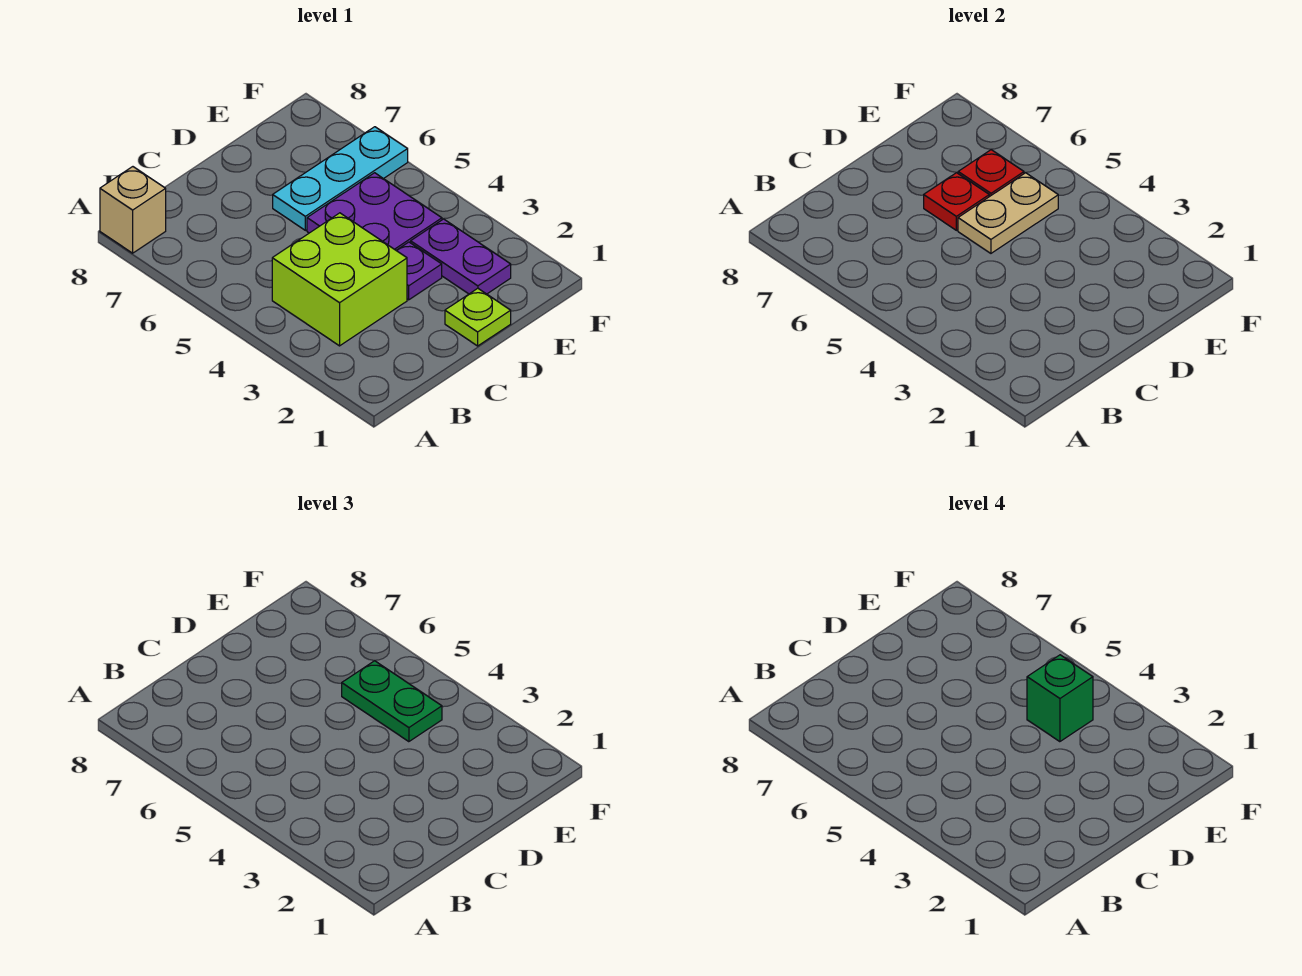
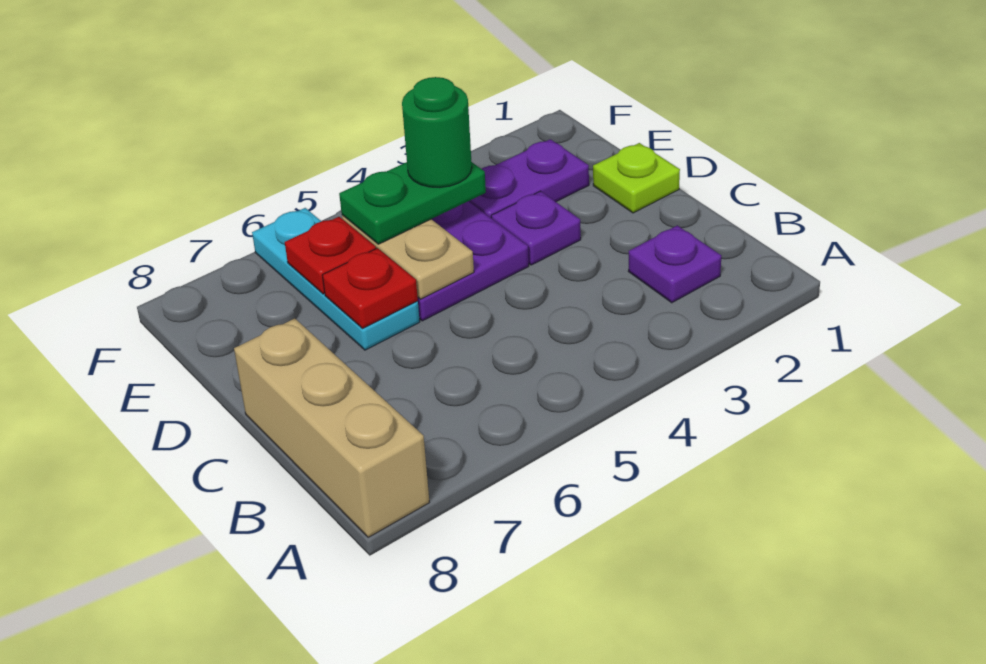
tan 1x1 brick [100,167,166,253] -> tan 1x3 brick [234,318,429,538]
none -> purple 1x1 plate [628,225,721,303]
lime 2x2 brick [272,213,407,346] -> none
green 1x1 brick [1027,655,1093,742] -> green 1x1 round brick [402,77,472,188]

